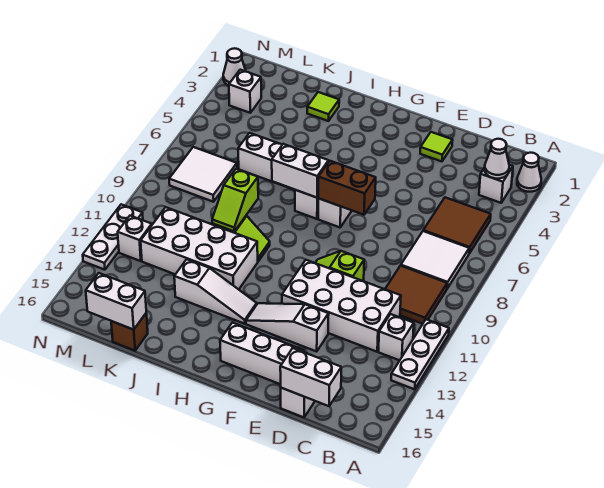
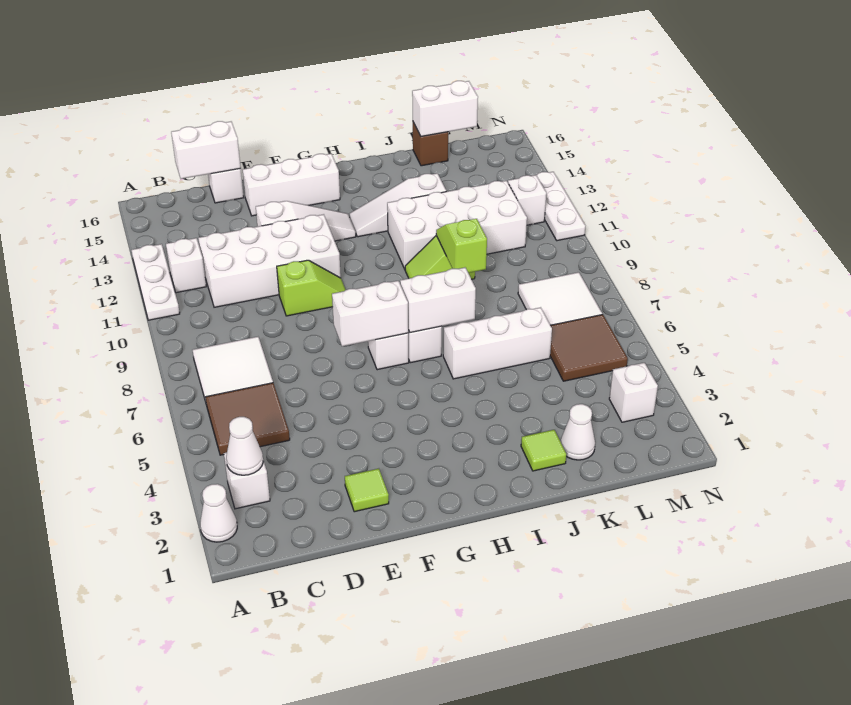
brown 2x2 tile [385,266,447,324] -> brown 2x2 tile moved to [550,314,628,381]
brown 1x2 brick [318,161,376,215] -> white 1x2 brick [332,281,408,346]
white 1x1 cone [223,48,246,85] -> white 1x1 cone moved to [561,404,595,460]

